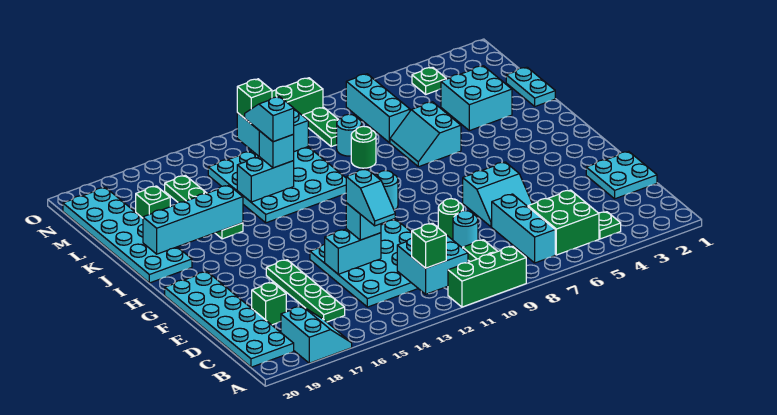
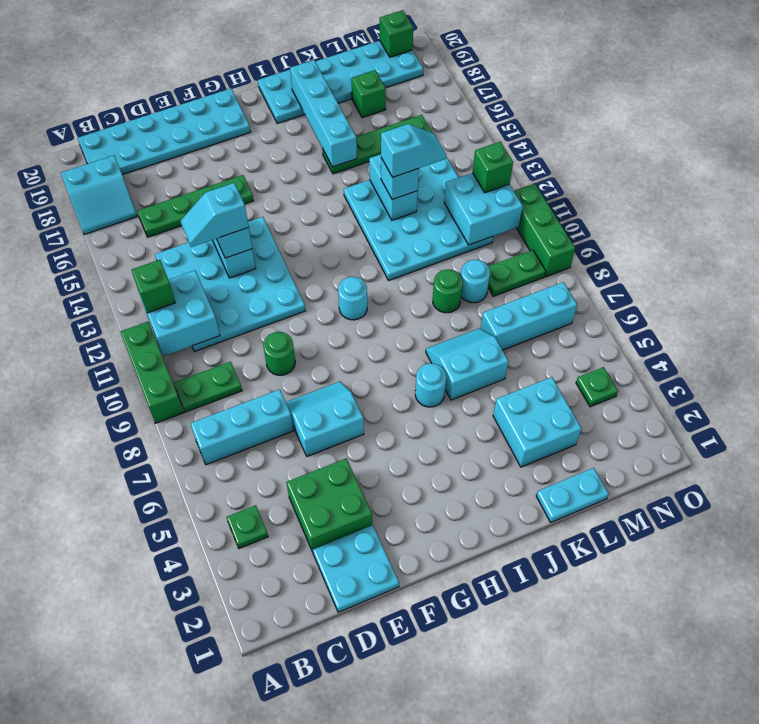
green 2x2 brick [528,190,599,255] -> green 2x2 brick moved to [286,458,372,552]
cyan 1x1 round brick [453,211,478,248] -> cyan 1x1 round brick moved to [415,363,446,407]
green 1x1 brick [252,282,286,325] -> green 1x1 brick moved to [380,10,413,57]
cyan 2x2 slope [463,162,532,227] -> cyan 2x2 slope turned to [286,382,364,456]

